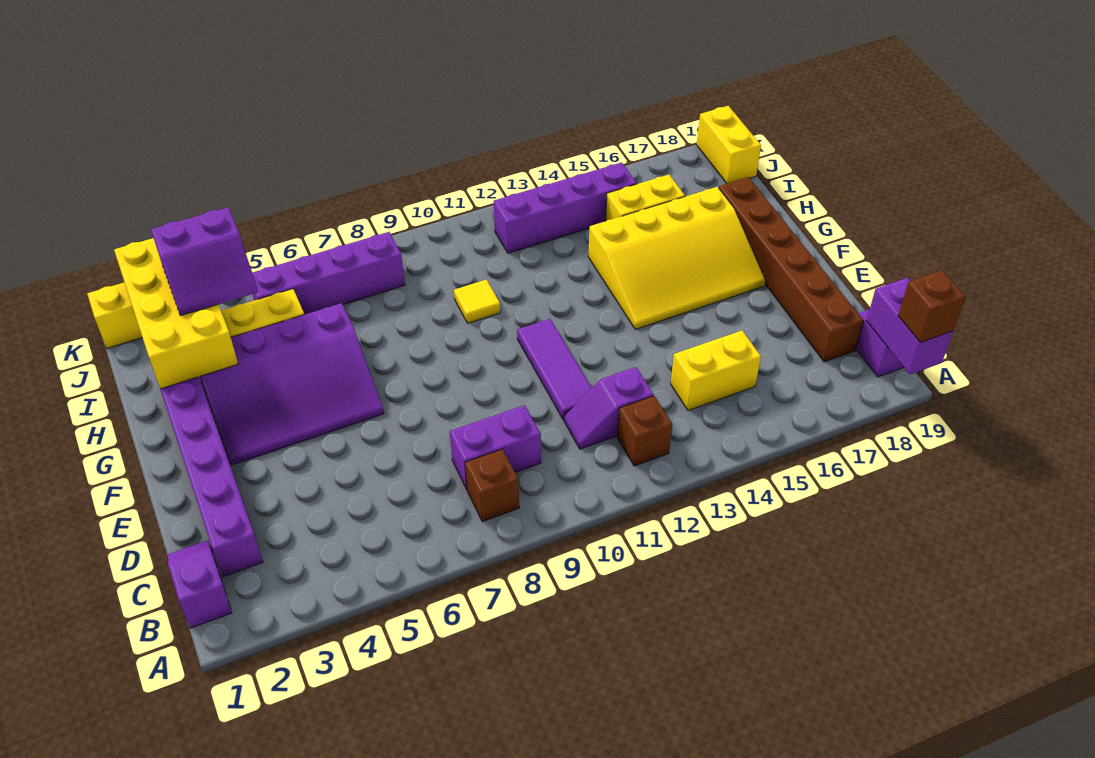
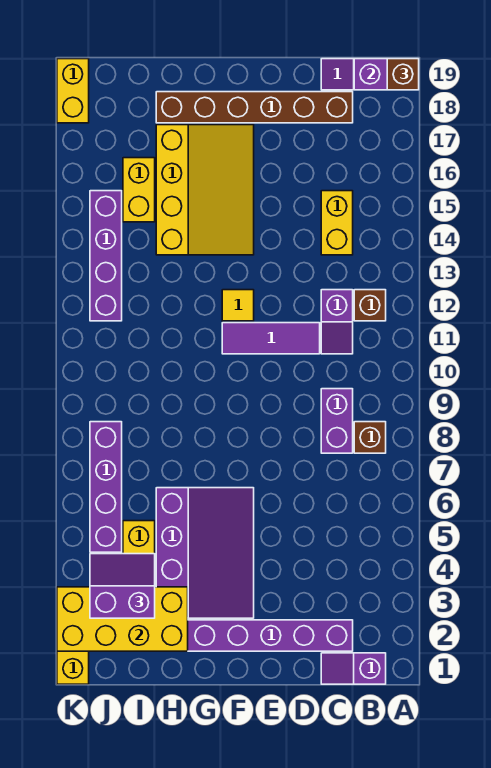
yellow 1x1 tile [454,280,500,323] -> yellow 1x1 tile moved to [222,290,254,321]
purple 2x2 slope [151,207,258,316] -> purple 2x2 slope turned to [90,554,155,618]
yellow 1x2 brick [697,106,761,183] -> yellow 1x2 brick turned to [57,59,89,123]

